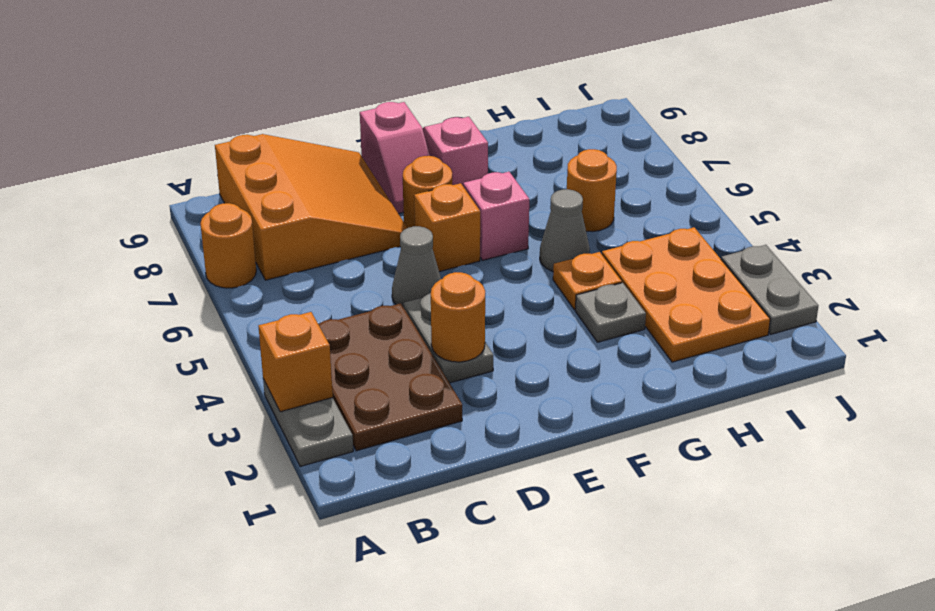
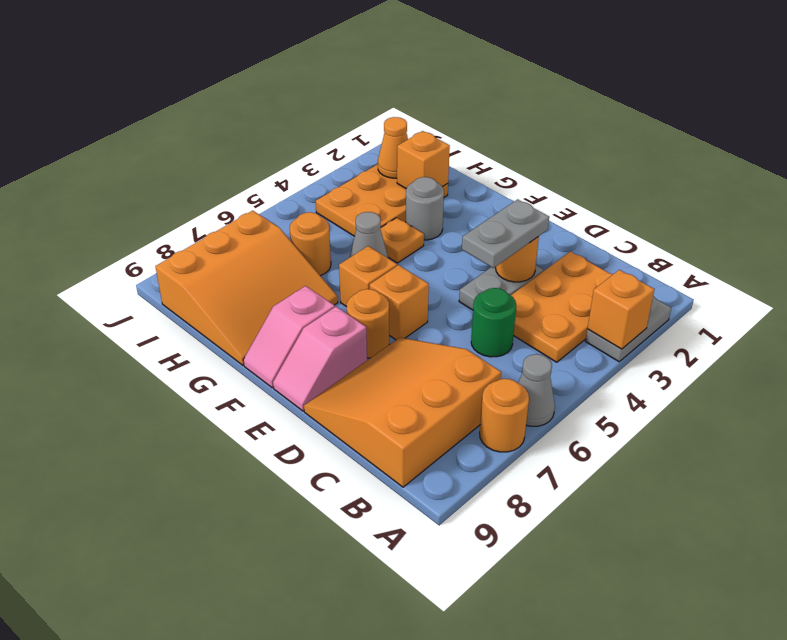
brown 2x3 plate [319,303,462,451] -> orange 2x3 plate [511,251,613,362]
none -> green 1x1 round brick [471,288,516,357]
grey 1x1 cone [392,226,441,307] -> grey 1x1 cone moved to [518,354,555,426]
pink 1x2 slope [360,102,430,214] -> pink 1x2 slope turned to [273,307,367,411]
pink 1x1 brick [463,172,529,260] -> orange 1x1 brick [339,246,397,307]
grey 1x1 plate [575,283,646,342] -> grey 1x1 round brick [406,177,444,240]
none -> orange 3x3 slope [155,211,338,365]
none -> orange 1x1 brick [397,131,450,189]
none -> orange 1x1 cone [378,117,408,178]
grey 1x2 plate [721,245,818,334] -> grey 1x2 plate moved to [462,199,549,268]

